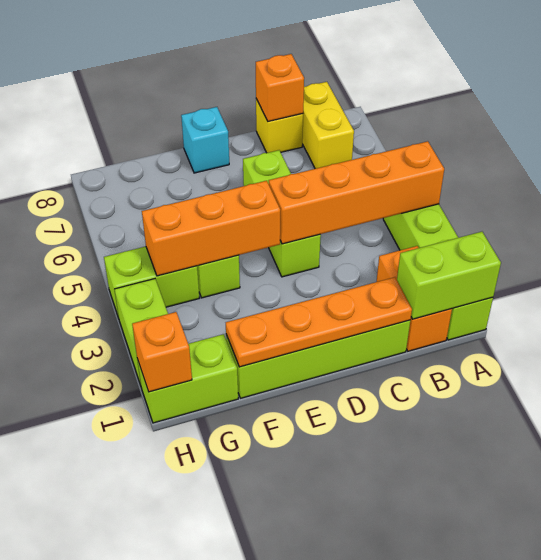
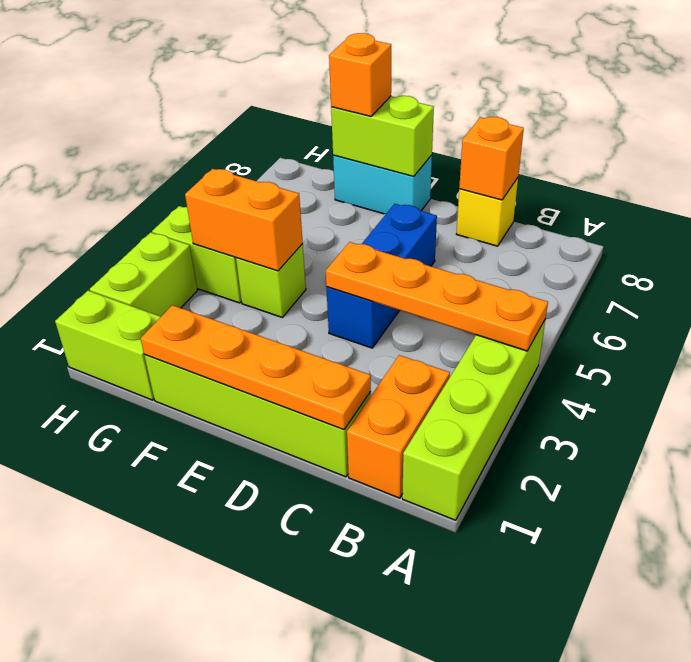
lime 1x2 brick [397,232,501,319] -> lime 1x2 brick moved to [331,96,434,176]
orange 1x4 brick [269,141,444,244] -> orange 1x4 plate [326,242,548,351]
yellow 1x2 brick [302,82,354,169] -> none
lime 1x3 brick [243,150,321,277] -> blue 1x3 brick [326,204,437,348]
orange 1x3 brick [142,181,280,276] -> orange 1x2 brick [185,169,303,271]
cyan 1x1 brick [181,107,229,173] -> cyan 1x2 brick [333,155,432,214]
orange 1x1 brick [132,312,192,392] -> orange 1x1 brick moved to [329,33,391,116]

